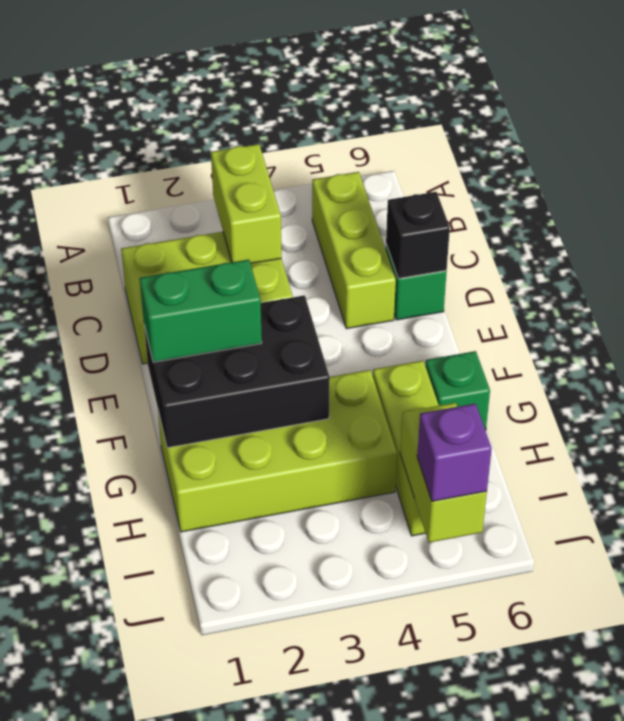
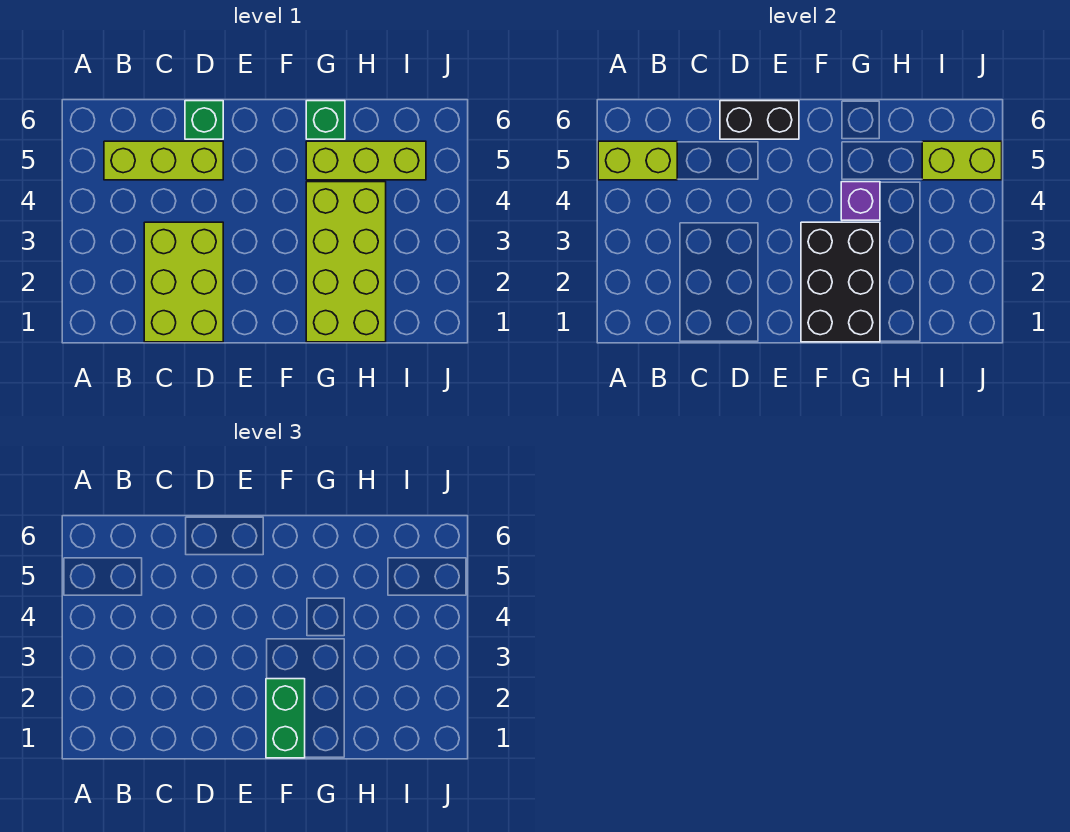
lime 1x2 brick [211,144,282,264] -> lime 1x2 brick moved to [598,141,677,180]
black 1x1 brick [386,192,450,279] -> black 1x2 brick [720,101,799,139]
purple 1x1 brick [417,404,492,501] -> purple 1x1 brick moved to [841,182,880,220]

